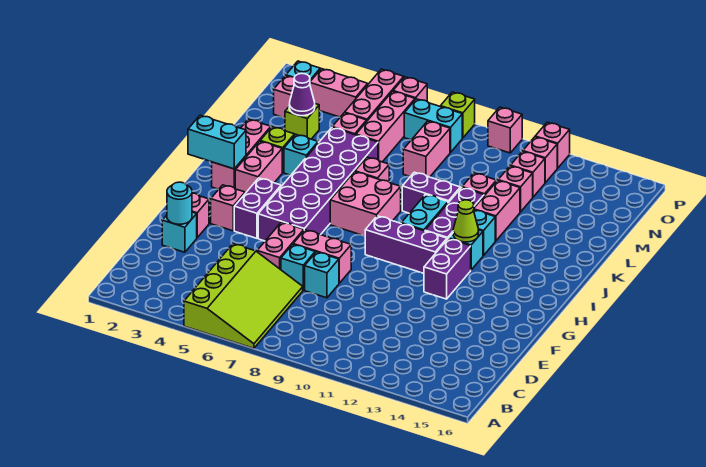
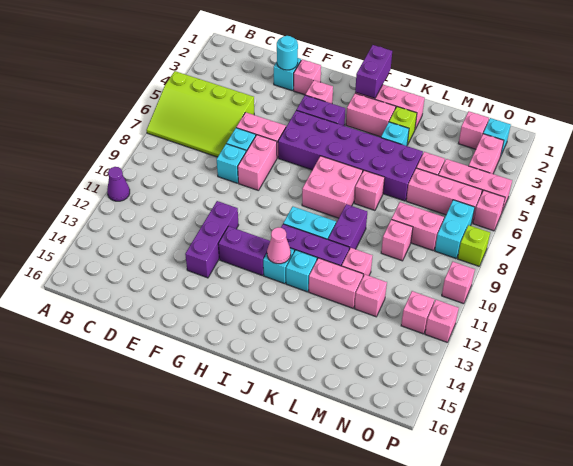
purple 1x3 brick [365,216,447,273] -> purple 1x3 brick moved to [185,201,238,278]
cyan 1x2 brick [188,115,246,169] -> purple 1x2 brick [355,45,392,98]
lime 1x1 cone [453,200,479,242] -> pink 1x1 cone [267,227,291,264]
lime 1x1 brick [285,104,319,139] -> none
purple 1x1 cone [289,73,315,116] -> purple 1x1 cone moved to [107,167,130,201]
pink 1x1 brick [511,151,545,197] -> pink 1x1 brick moved to [381,220,413,261]

